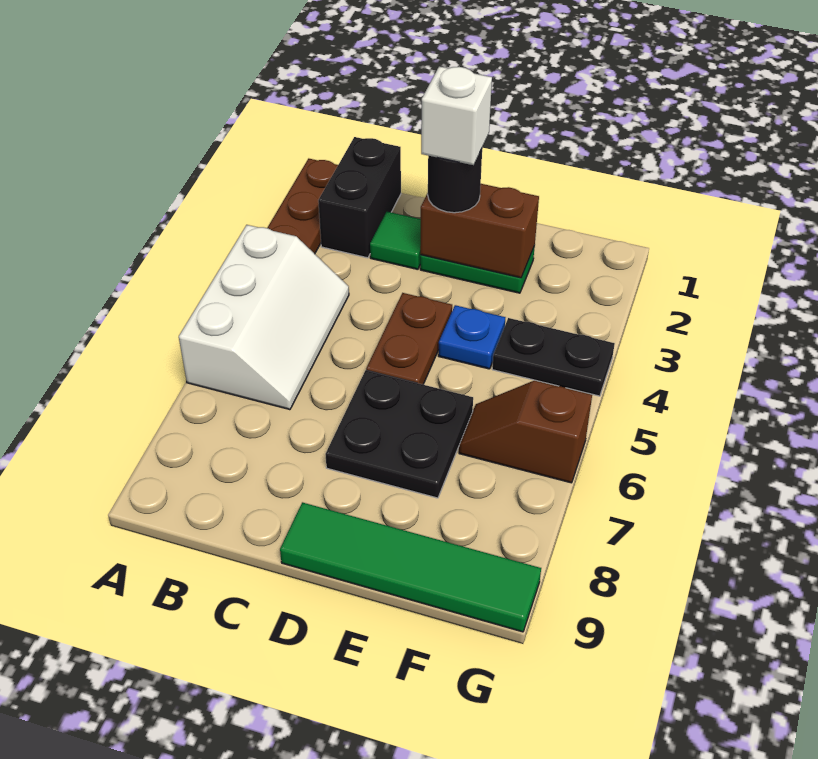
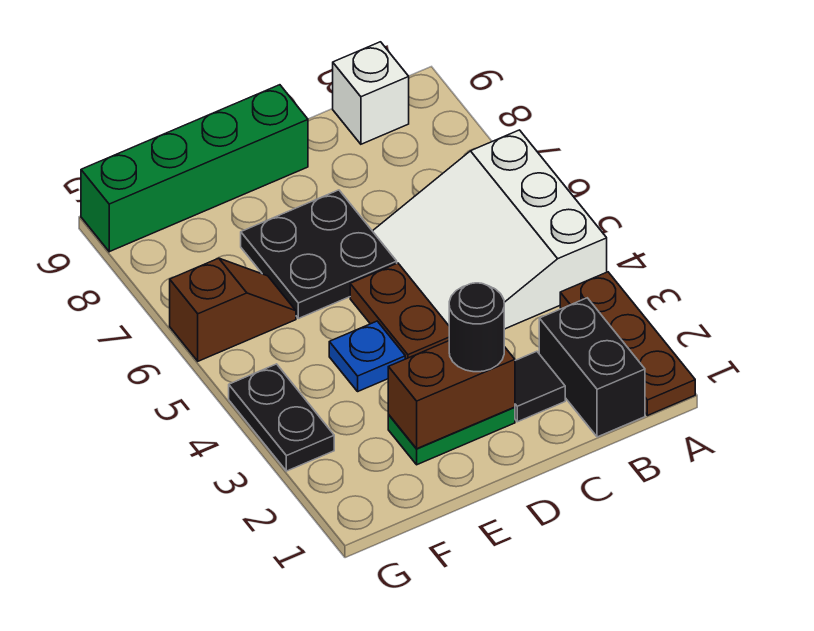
white 2x3 slope [179,225,349,410] -> white 3x3 slope [373,130,607,329]
green 1x1 tile [370,212,421,269] -> black 1x1 tile [515,351,565,422]
white 1x1 brick [421,66,492,165] -> white 1x1 brick moved to [333,42,409,144]
green 1x4 tile [280,502,541,632] -> green 1x4 brick [81,85,308,252]
black 1x2 plate [492,318,615,396] -> black 1x2 plate turned to [229,364,334,471]

